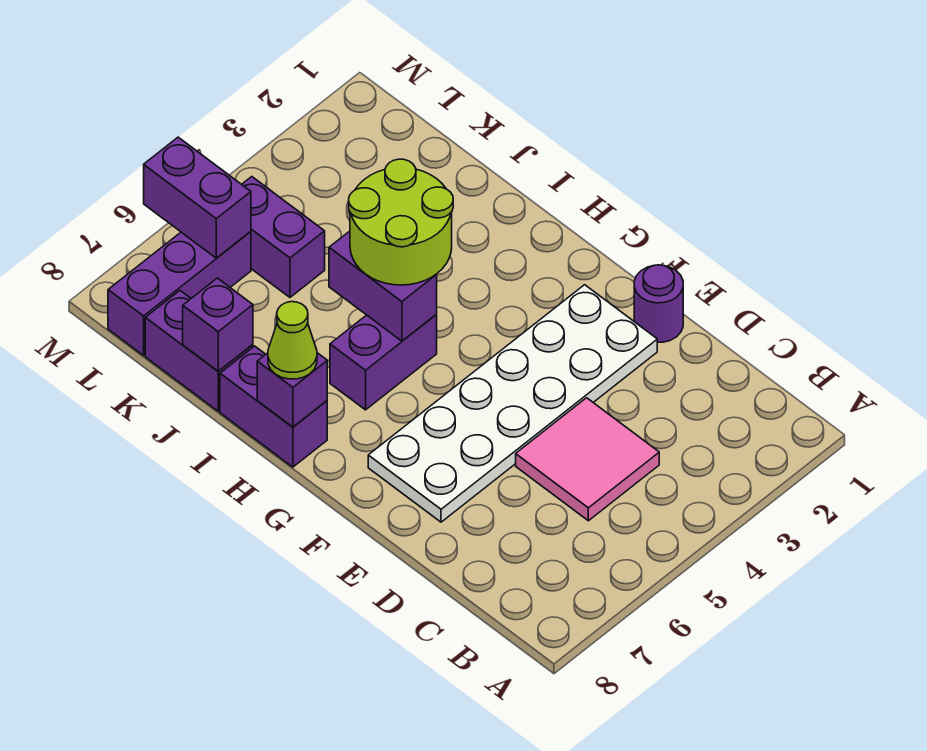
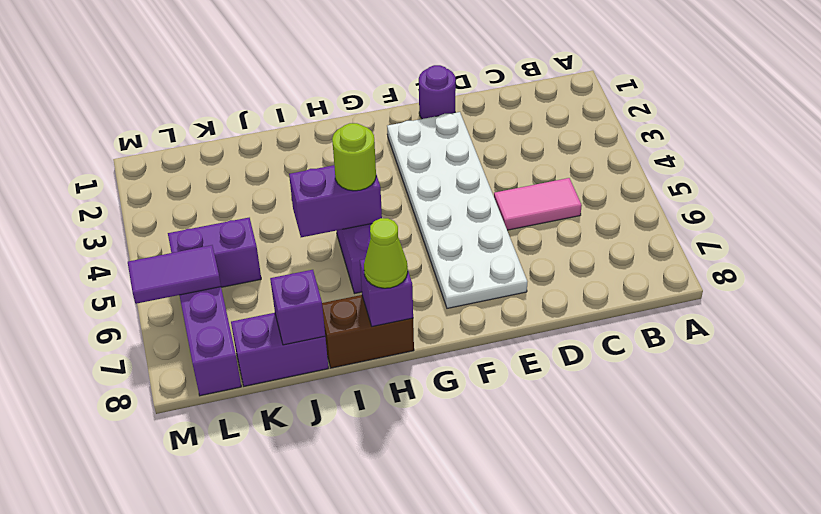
pink 2x2 tile [516,398,659,521] -> pink 1x2 tile [494,178,582,230]
lime 2x2 round brick [349,159,453,285] -> lime 1x1 round brick [332,123,376,191]
purple 1x2 brick [220,346,327,467] -> brown 1x2 brick [322,295,414,368]
purple 1x2 brick [144,137,251,258] -> purple 1x2 tile [128,245,221,304]

